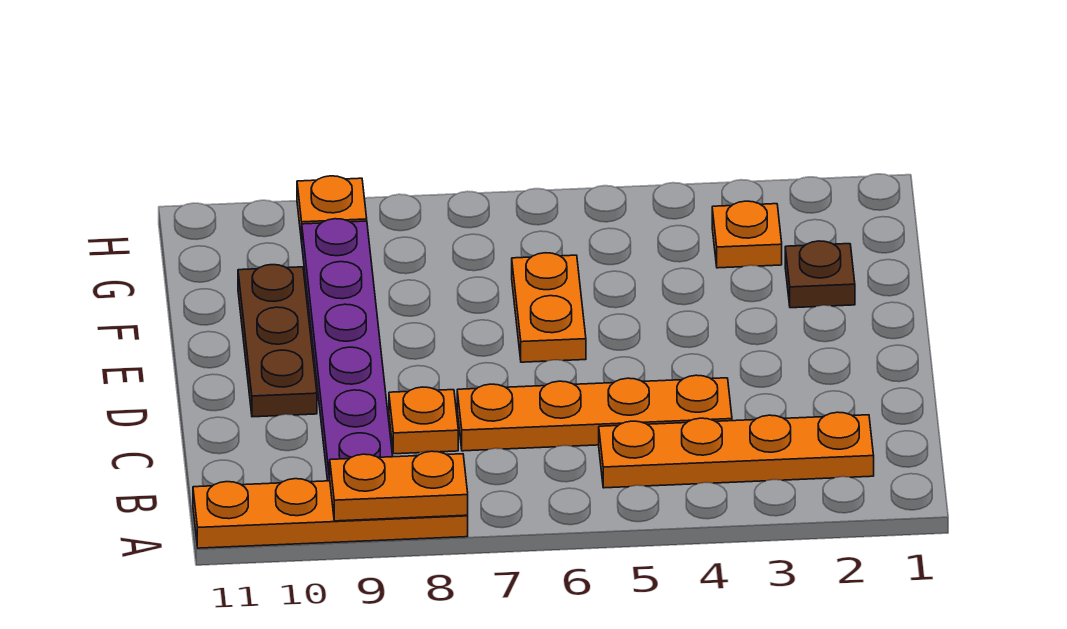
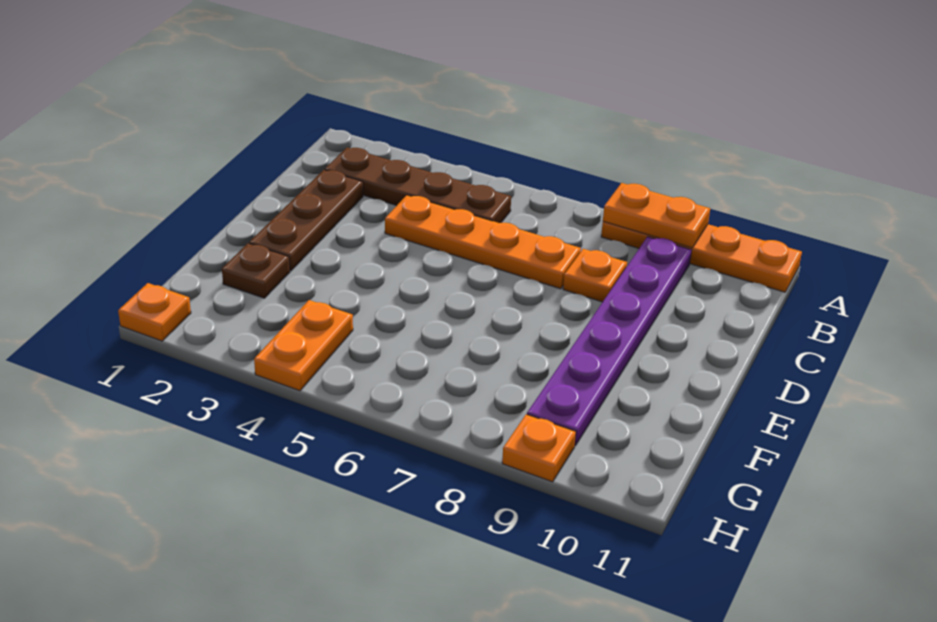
orange 1x4 plate [599,412,874,488] -> brown 1x4 plate [325,147,511,223]
brown 1x3 plate [238,265,317,417] -> brown 1x3 plate moved to [249,170,363,271]
orange 1x2 plate [512,253,586,362] -> orange 1x2 plate moved to [254,300,353,391]
orange 1x1 plate [712,201,782,268] -> orange 1x1 plate moved to [118,283,191,341]

